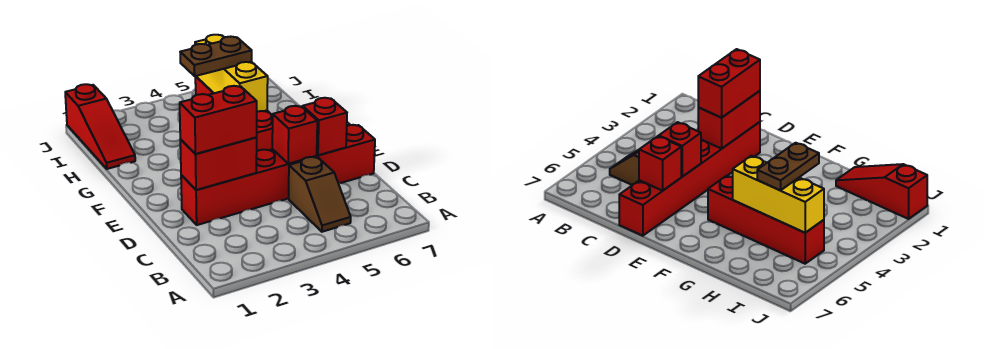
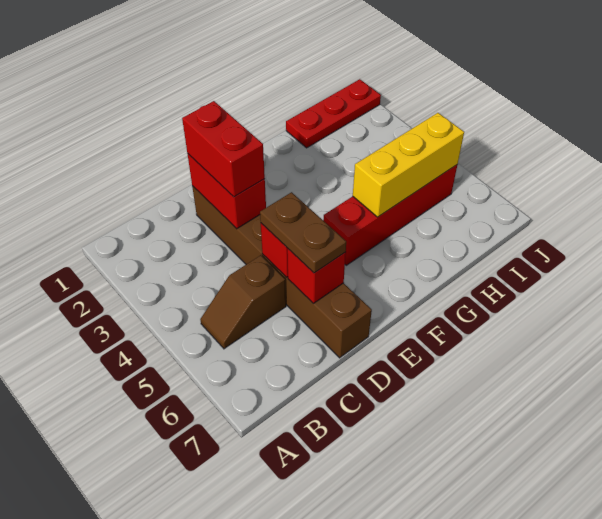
red 1x6 brick [181,125,375,225] -> brown 1x6 brick [192,186,372,358]
red 1x3 slope [65,84,135,169] -> red 1x3 plate [286,79,381,148]
brown 1x2 plate [180,37,252,76] -> brown 1x2 plate moved to [260,192,346,273]

